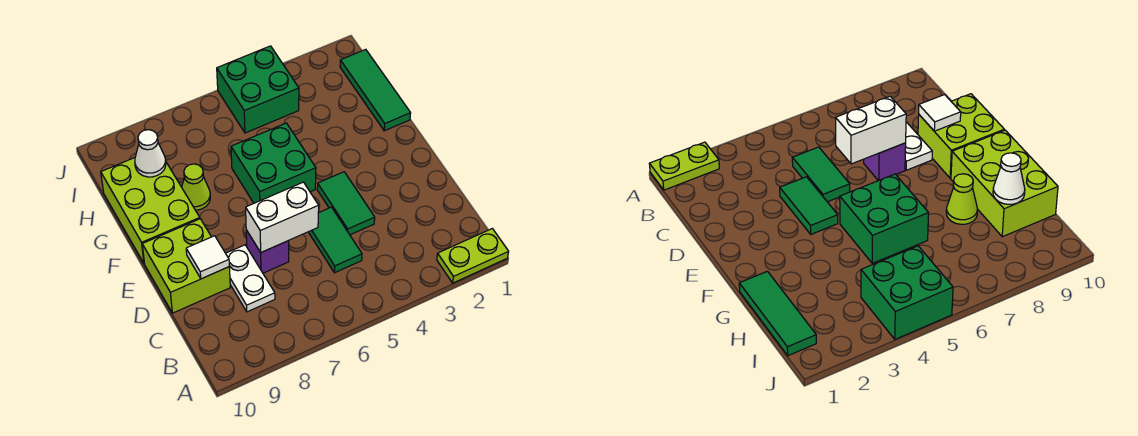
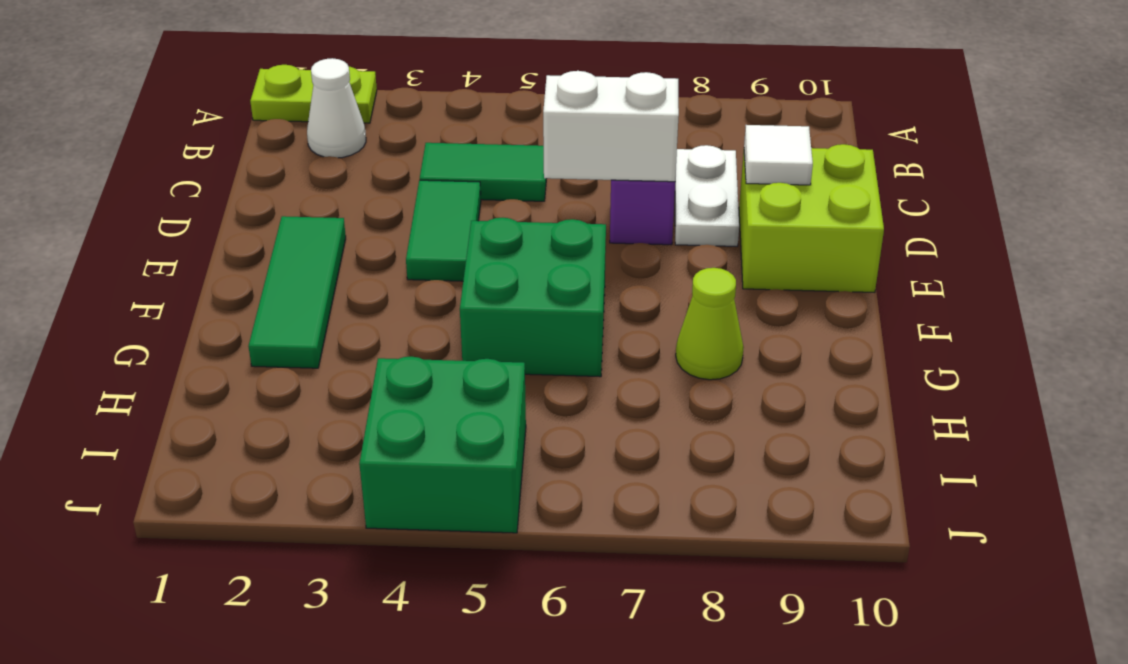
green 1x2 tile [309,207,362,273] -> green 1x2 tile turned to [420,143,547,201]
lime 2x3 brick [101,158,200,263] -> none
green 1x3 tile [340,49,411,131] -> green 1x3 tile moved to [248,216,346,368]
white 1x1 cone [135,130,166,177] -> white 1x1 cone moved to [307,58,366,158]

